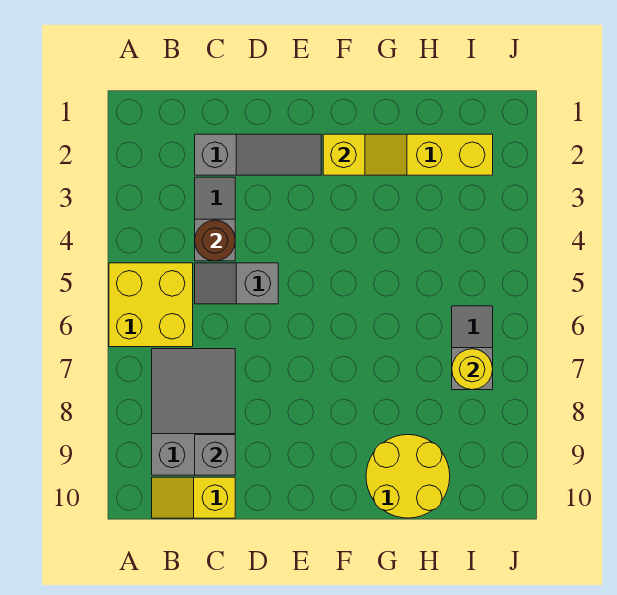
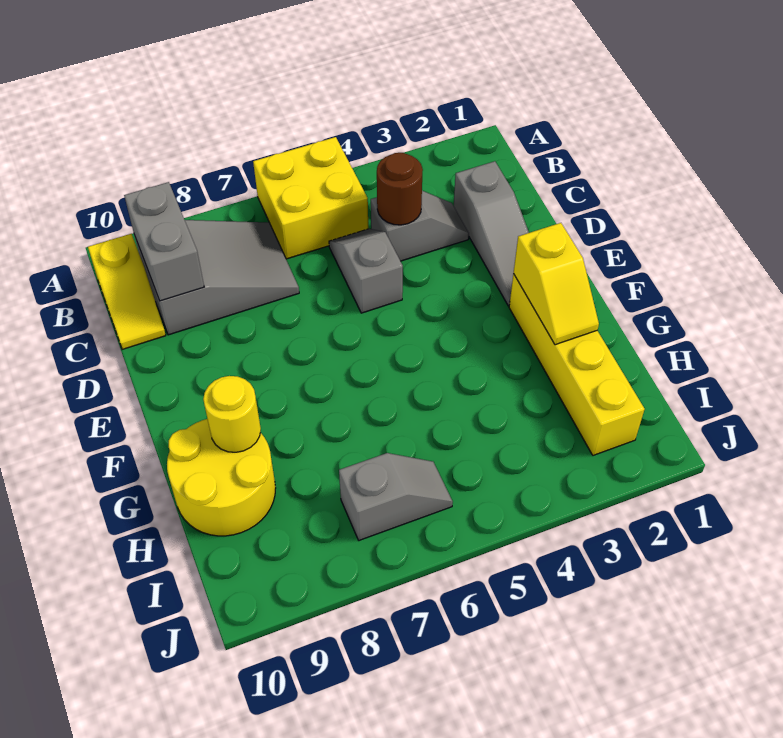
yellow 1x2 slope [152,477,235,518] -> yellow 1x2 slope turned to [88,234,166,349]
grey 1x1 brick [195,435,235,475] -> grey 1x2 brick [124,182,204,301]
yellow 1x1 round brick [452,349,493,390] -> yellow 1x1 round brick moved to [203,376,261,452]

